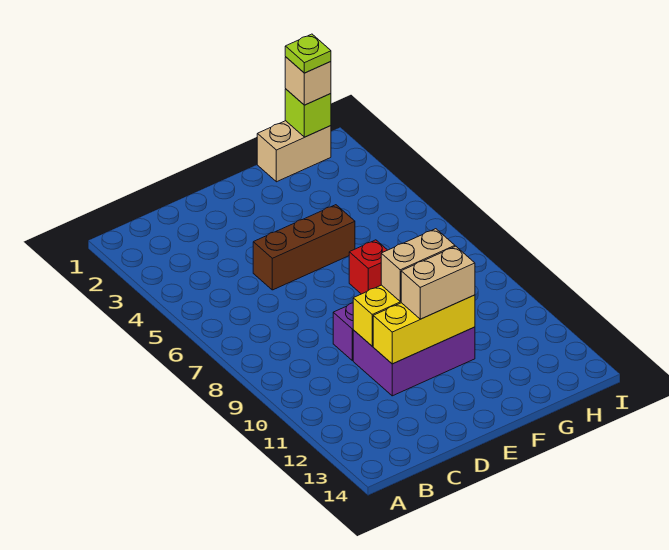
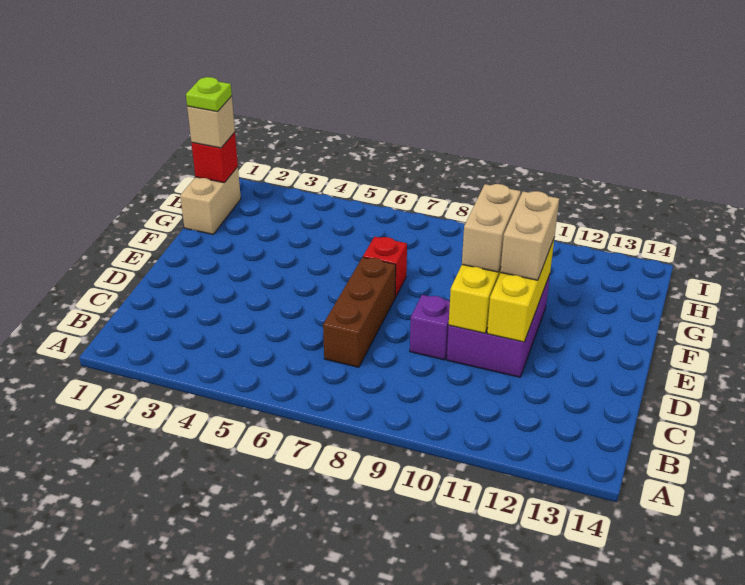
brown 1x3 brick [253,205,355,290] -> brown 1x3 brick moved to [323,257,396,367]
lime 1x1 brick [285,89,331,137] -> red 1x1 brick [191,132,238,183]

